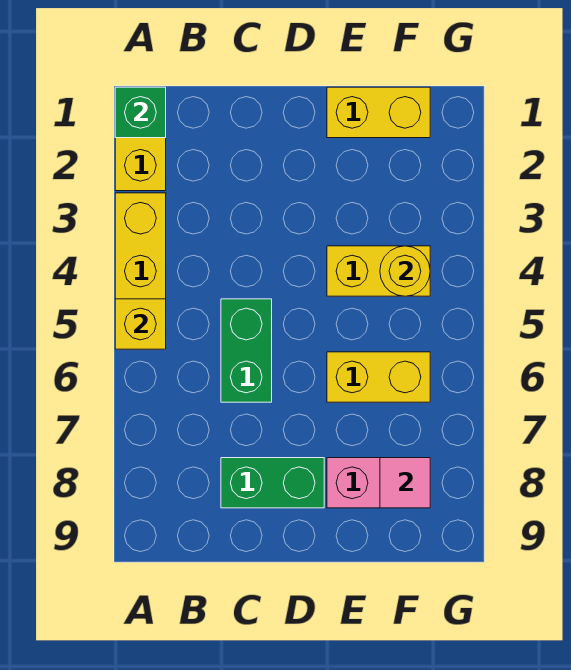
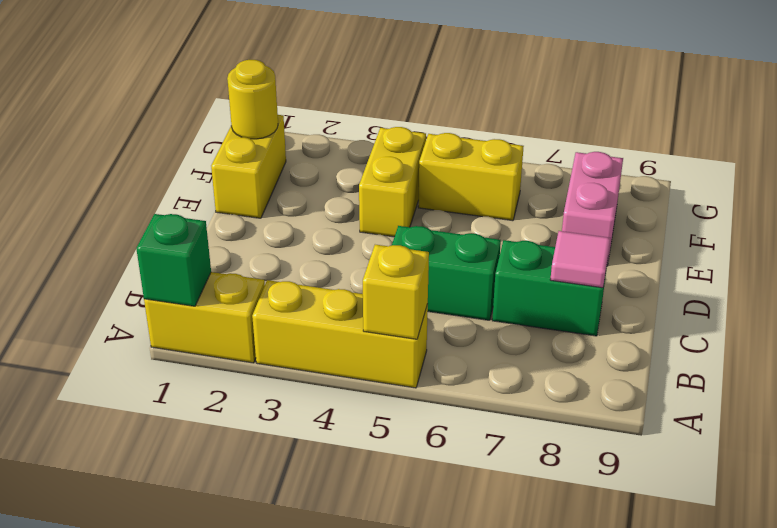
green 1x2 brick [221,458,324,508] -> green 1x2 brick turned to [492,240,607,336]
yellow 1x2 brick [327,352,430,402] -> yellow 1x2 brick turned to [418,133,524,221]
yellow 1x1 round brick [380,246,430,296] -> yellow 1x1 round brick moved to [227,60,278,139]
pink 1x1 tile [380,458,430,508] -> pink 1x1 tile moved to [550,231,610,288]

